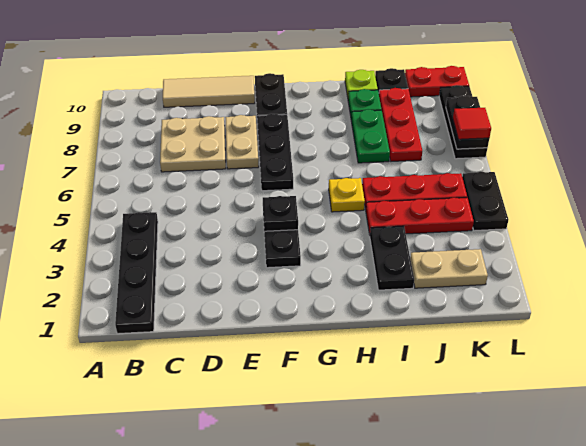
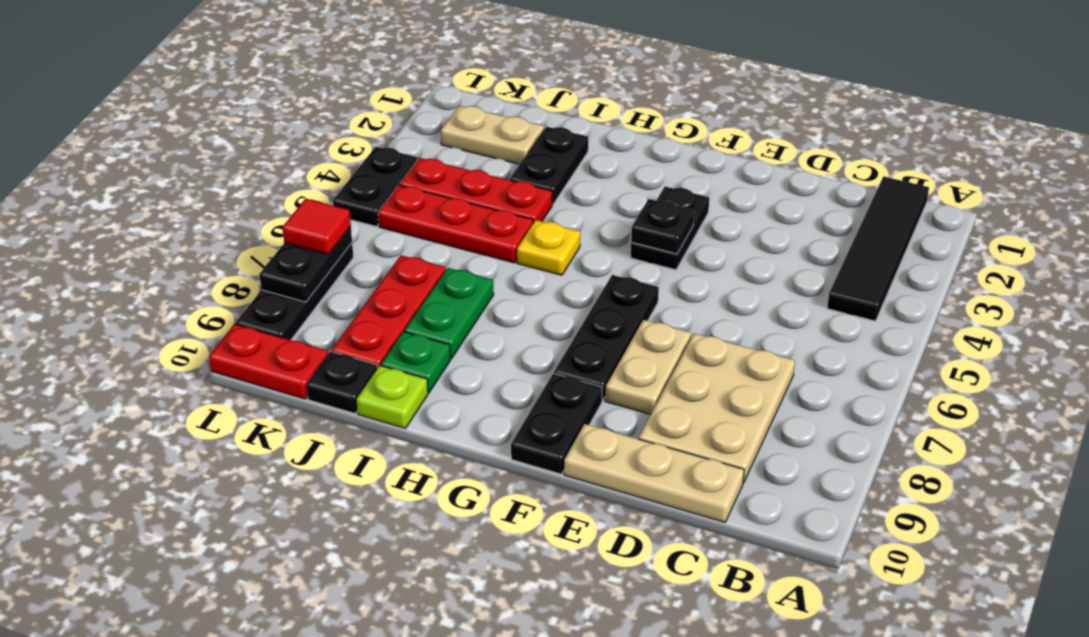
black 1x4 plate [115,212,158,334] -> black 1x4 tile [827,177,929,321]
tan 2x2 plate [160,116,226,172] -> tan 2x3 plate [639,333,795,483]
tan 1x3 tile [163,76,255,107] -> tan 1x3 plate [564,424,744,522]

